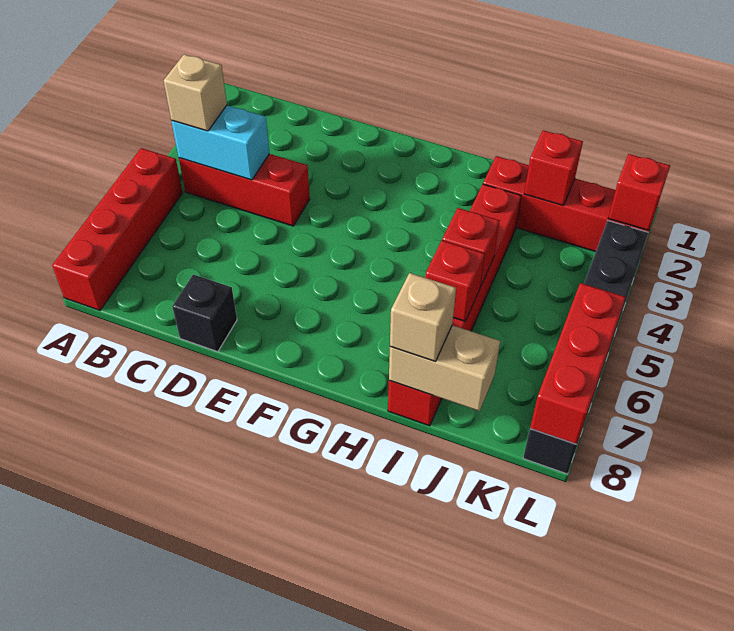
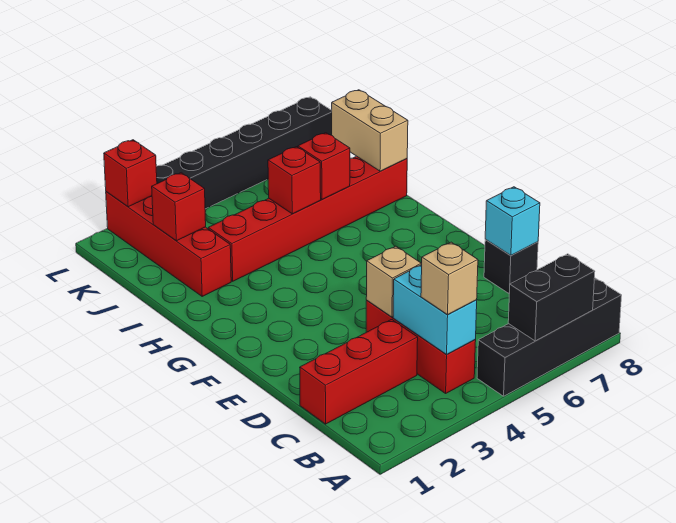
red 1x4 brick [52,148,183,310] -> black 1x4 brick [477,278,622,396]
none -> black 1x2 brick [508,254,595,341]
none -> cyan 1x1 brick [485,187,540,256]
tan 1x1 brick [390,273,456,361] -> tan 1x1 brick moved to [366,246,422,317]
red 1x3 brick [530,283,626,445] -> red 1x3 brick moved to [300,319,418,424]

